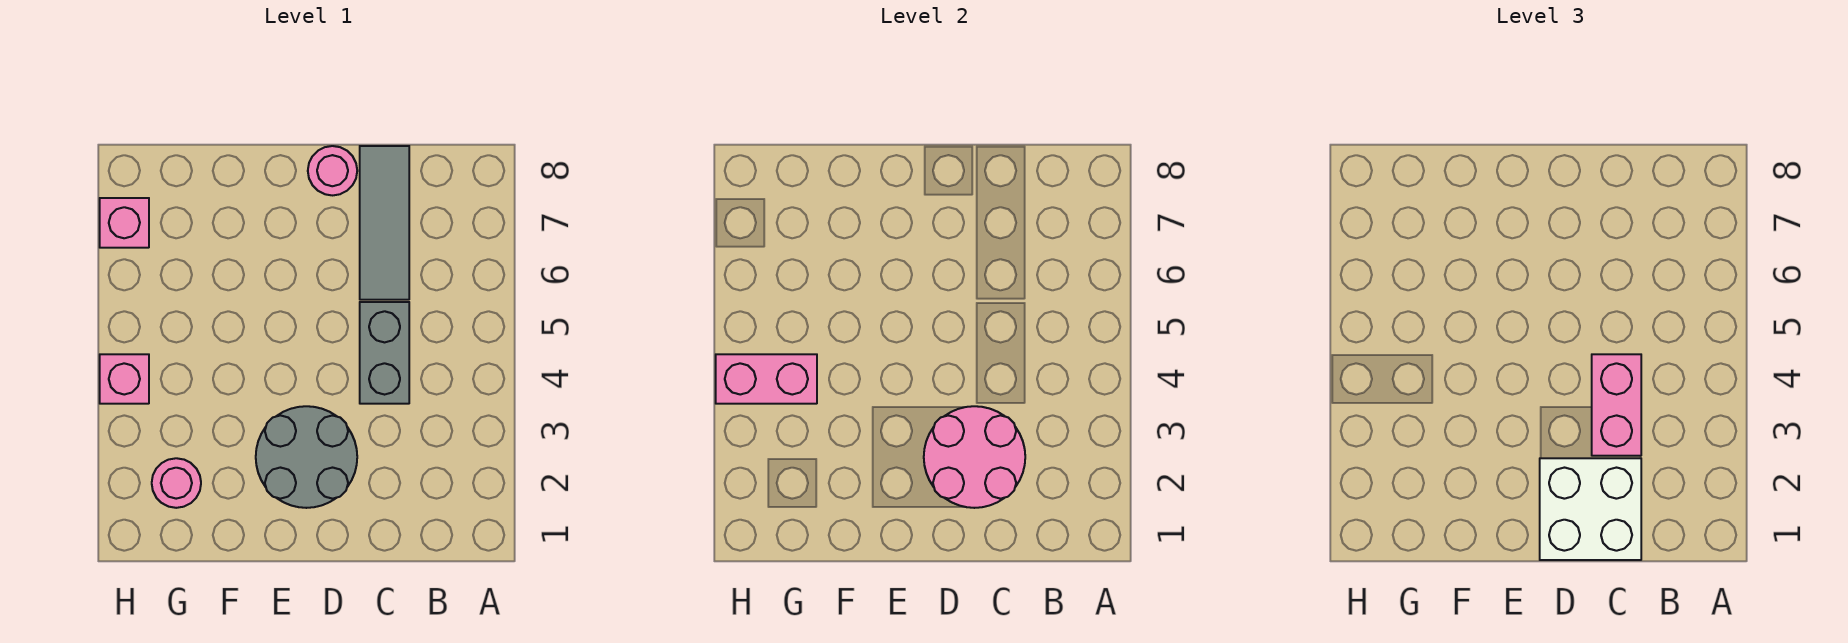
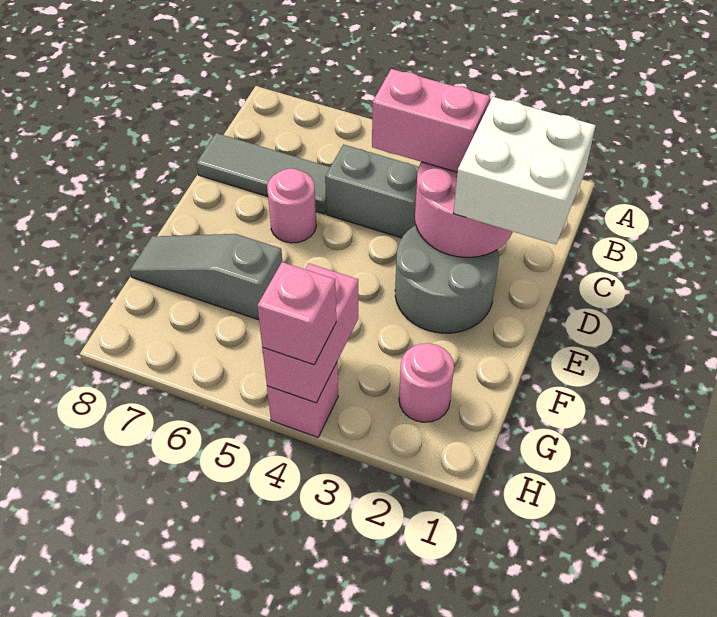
pink 1x1 round brick [308,146,357,195] -> pink 1x1 round brick moved to [267,168,316,243]
none -> grey 1x3 slope [130,234,282,320]
pink 1x1 brick [100,198,149,248] -> pink 1x1 brick moved to [258,262,336,365]

